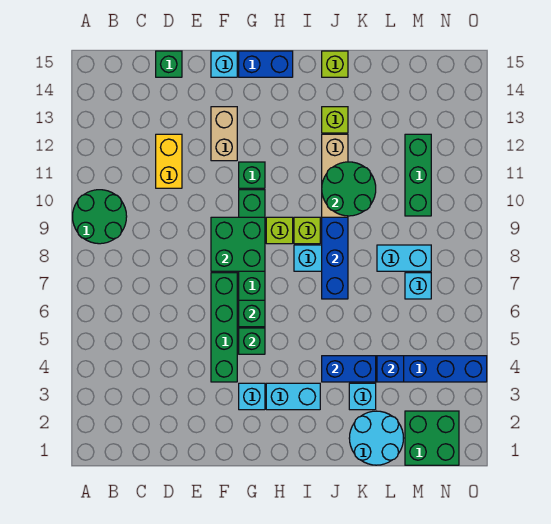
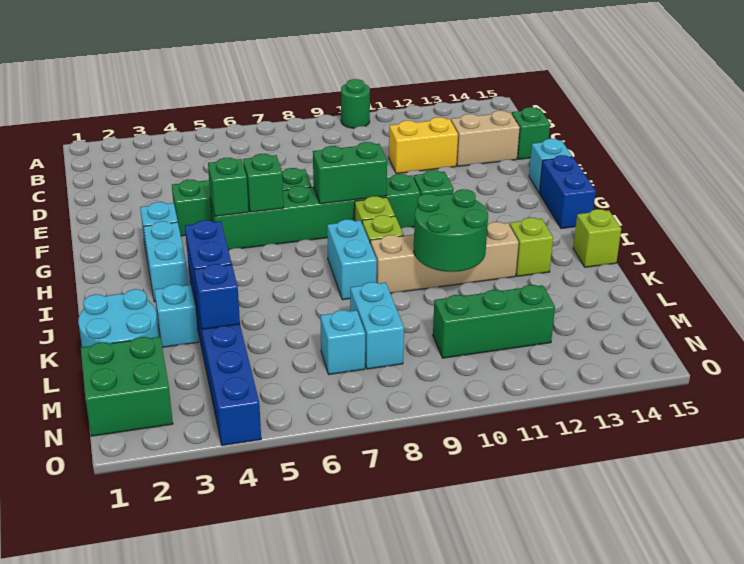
green 2x2 round brick [73,190,127,244] -> green 1x1 round brick [341,79,370,128]
green 2x2 brick [211,217,265,271] -> green 1x2 brick [313,142,387,204]
tan 1x2 brick [211,107,237,161] -> tan 1x2 brick moved to [451,111,520,166]
blue 1x3 brick [322,217,348,299] -> none

